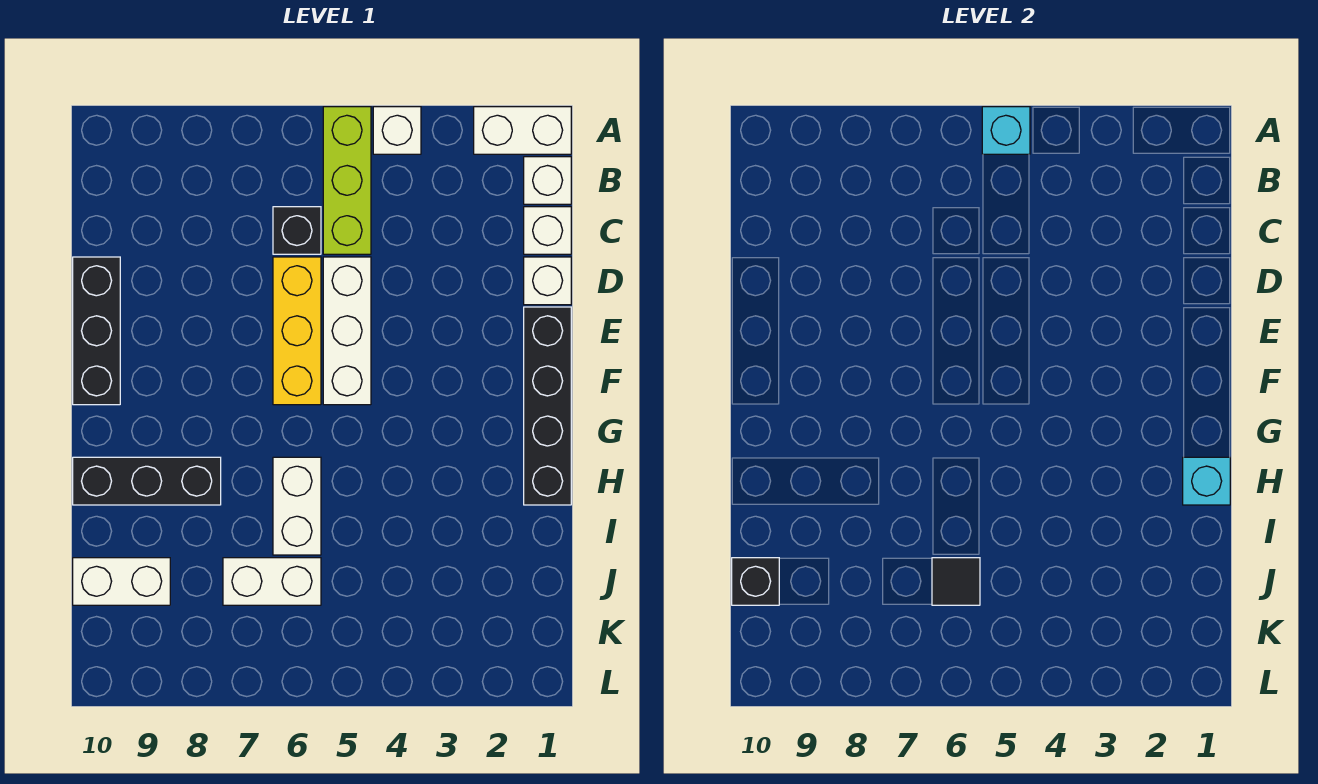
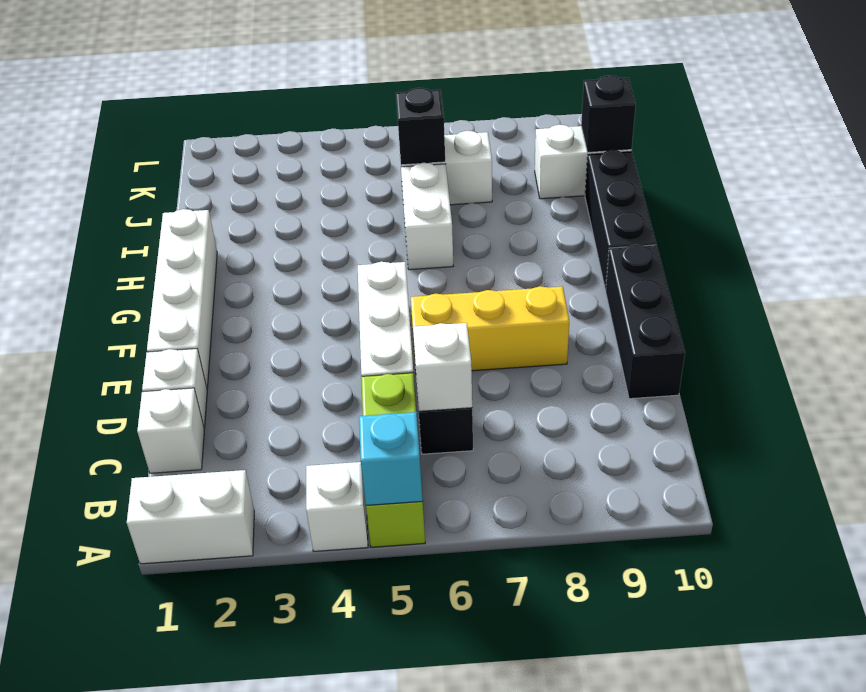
white 1x1 brick [524,157,571,204] -> white 1x1 brick moved to [413,323,472,411]
yellow 1x3 brick [273,257,321,405] -> yellow 1x3 brick turned to [411,286,569,371]
black 1x4 brick [524,307,571,505] -> white 1x4 brick [147,209,217,388]
cyan 1x1 brick [1183,457,1230,505] -> none
black 1x3 brick [73,457,221,505] -> black 1x3 brick turned to [585,150,656,289]
black 1x1 tile [932,558,980,605] -> black 1x1 brick [396,88,445,165]

